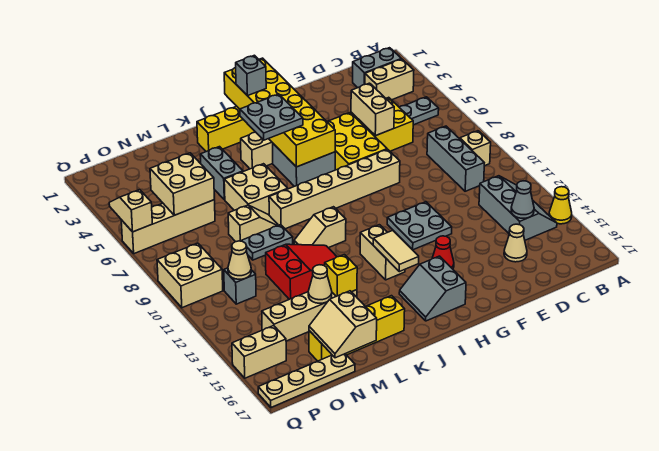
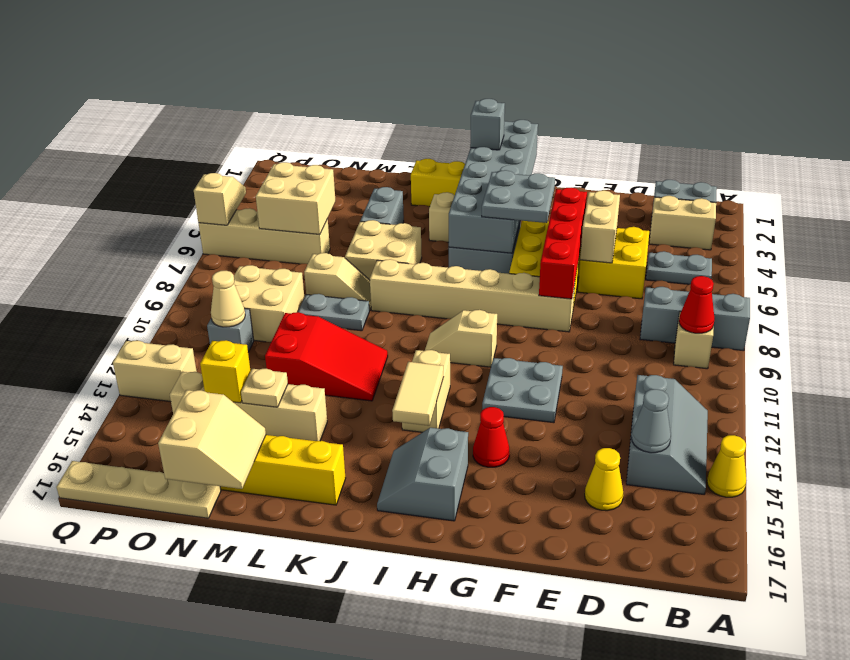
none -> red 1x1 cone [679,276,715,333]
grey 1x3 brick [427,126,484,191] -> grey 1x3 brick turned to [640,287,750,351]
tan 1x1 cone [504,224,527,262] -> yellow 1x1 cone [585,448,623,511]
none -> red 1x4 brick [539,188,587,299]
yellow 2x6 brick [224,58,335,167] -> grey 2x6 brick [449,120,538,253]
grey 2x2 plate [240,94,303,140] -> grey 2x2 plate moved to [482,170,555,223]
tan 1x2 slope [294,207,346,248] -> tan 1x2 slope moved to [425,310,497,367]
yellow 1x1 brick [325,255,357,296] -> yellow 1x1 brick moved to [200,340,251,403]
tan 1x1 cone [308,265,332,303] -> tan 1x1 plate [241,369,288,407]
tan 2x2 slope [309,291,377,358] -> tan 2x2 slope turned to [158,390,266,489]
tan 2x2 brick [157,243,223,308] -> tan 2x2 brick moved to [234,265,304,342]
tan 1x2 brick [232,326,286,378] -> tan 1x2 brick moved to [113,341,197,402]

